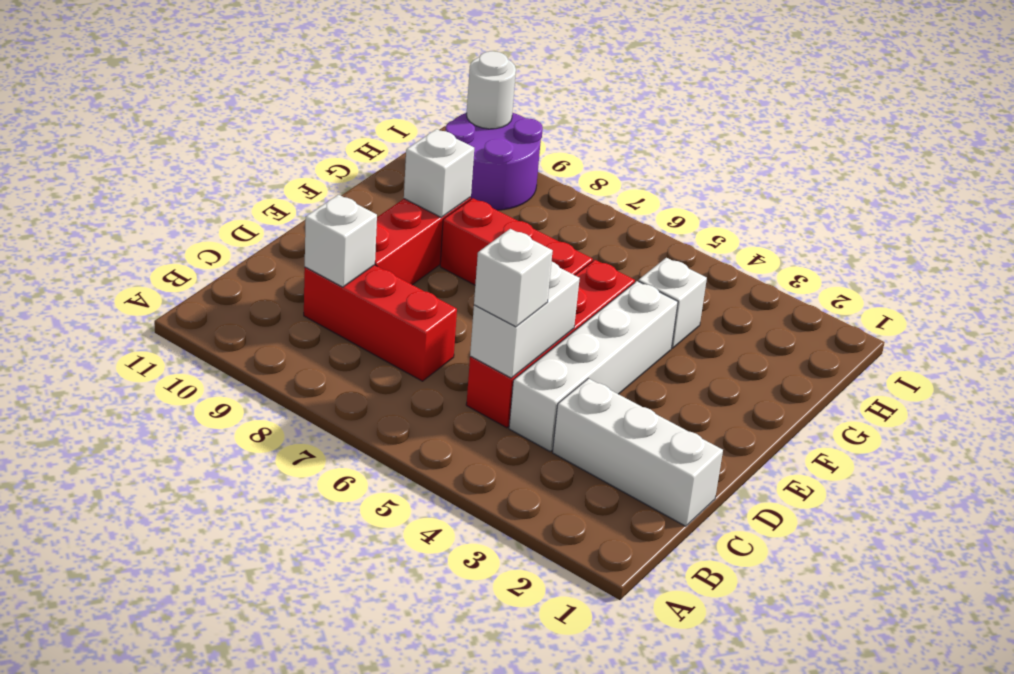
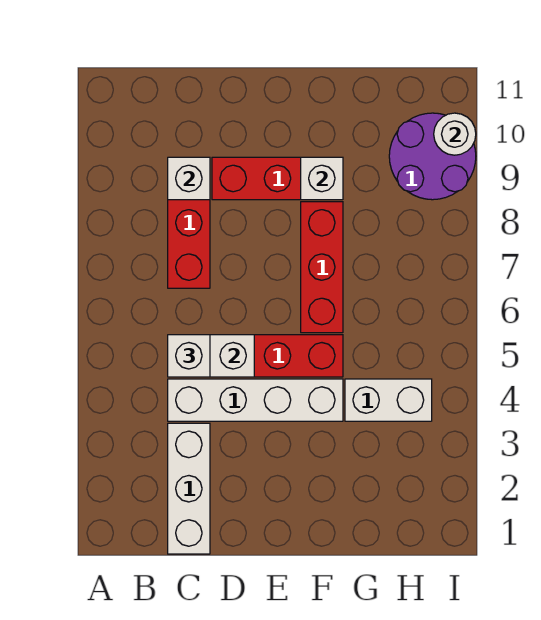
white 1x1 brick [638,258,707,348] -> white 1x2 brick [345,379,432,421]

